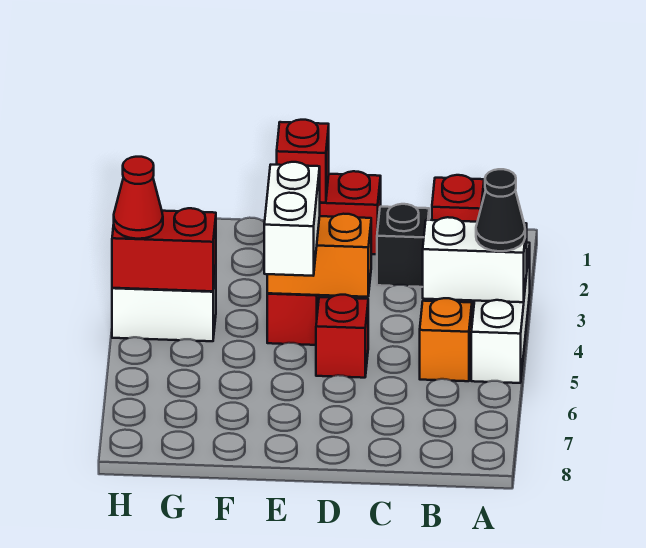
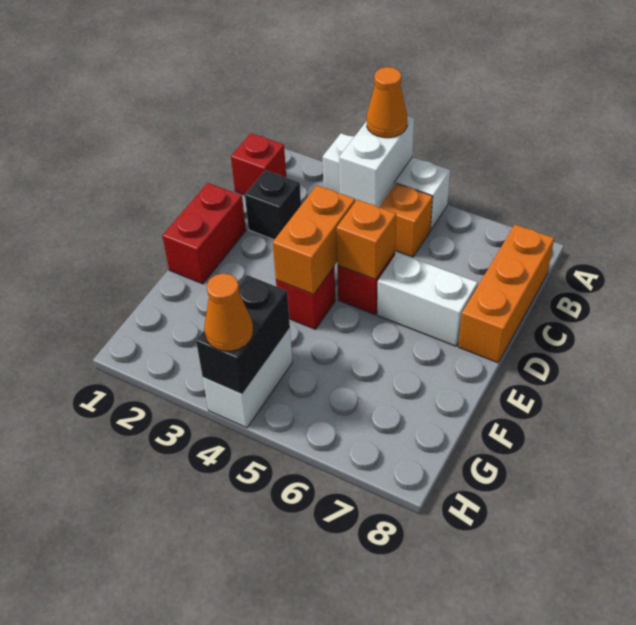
black 1x1 cone [476,169,525,251] -> orange 1x1 cone [367,67,407,138]
none -> orange 1x3 brick [458,225,554,363]
none -> orange 1x1 brick [337,200,396,280]
red 1x1 brick [277,120,329,203] -> none
white 1x2 brick [264,162,320,276] -> white 1x2 brick moved to [377,253,478,346]
red 1x2 brick [112,208,216,291] -> black 1x2 brick [196,275,290,394]
red 1x1 cone [114,157,163,239] -> orange 1x1 cone [204,273,253,351]

